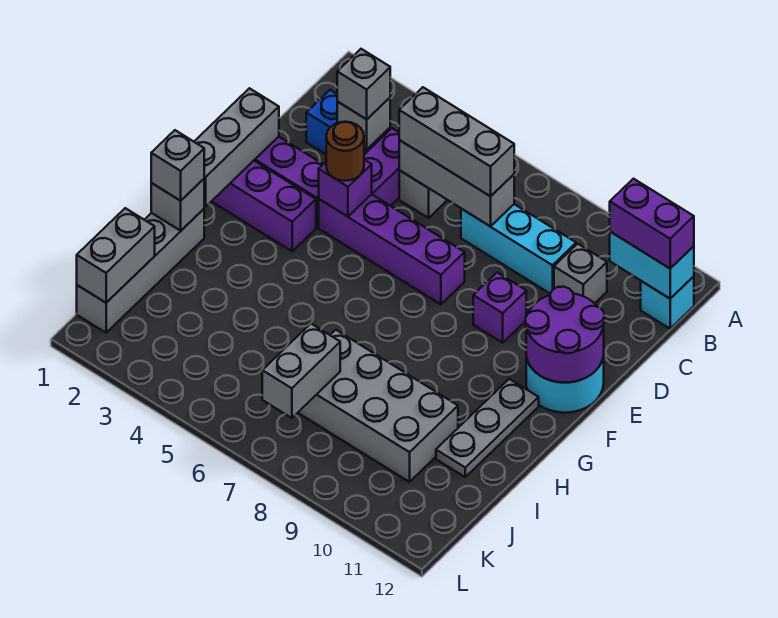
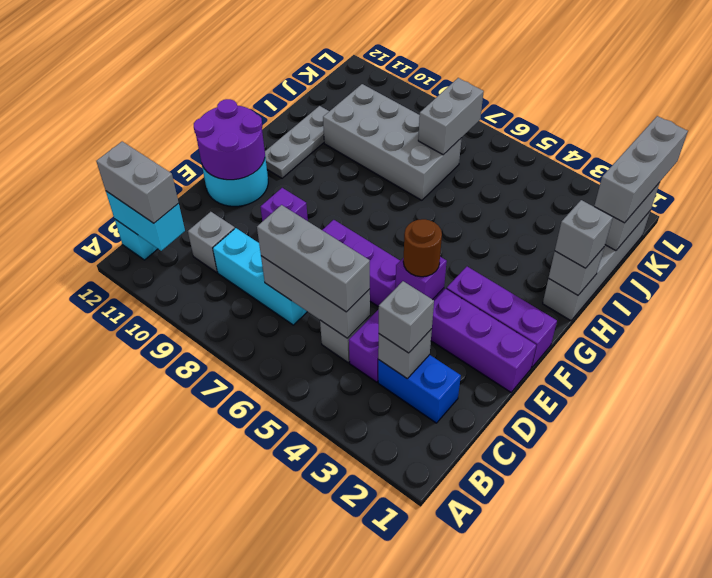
purple 1x2 brick [610,179,694,268] -> grey 1x2 brick [96,142,179,223]
grey 1x3 brick [194,88,279,207] -> grey 1x3 brick moved to [594,116,688,223]

